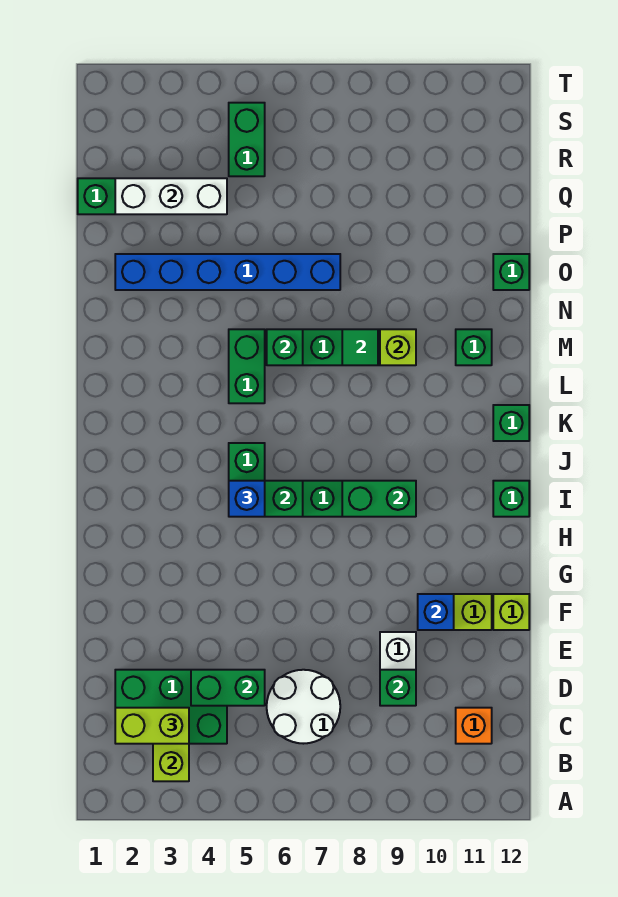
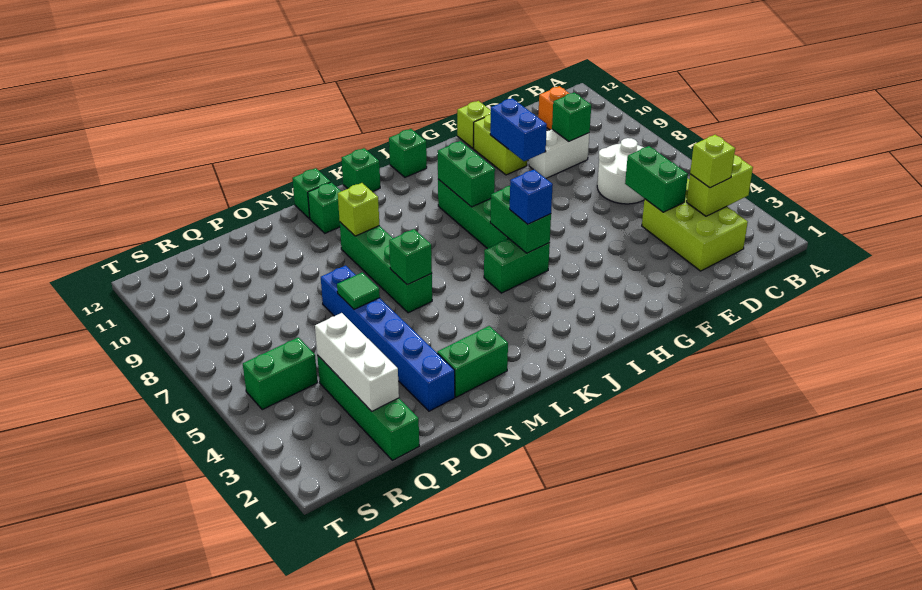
green 2x3 brick [115,670,227,744] -> lime 2x3 brick [642,178,748,271]
lime 1x2 brick [115,708,189,744] -> lime 1x1 brick [690,135,735,188]
blue 1x1 brick [418,594,454,630] -> blue 1x2 brick [490,98,547,161]
green 1x2 brick [229,329,265,403] -> green 1x2 brick moved to [437,326,508,397]
green 1x1 tile [342,329,378,365] -> green 1x1 tile moved to [337,272,380,309]
green 1x1 brick [493,254,529,290] -> green 1x1 brick moved to [292,168,331,219]

